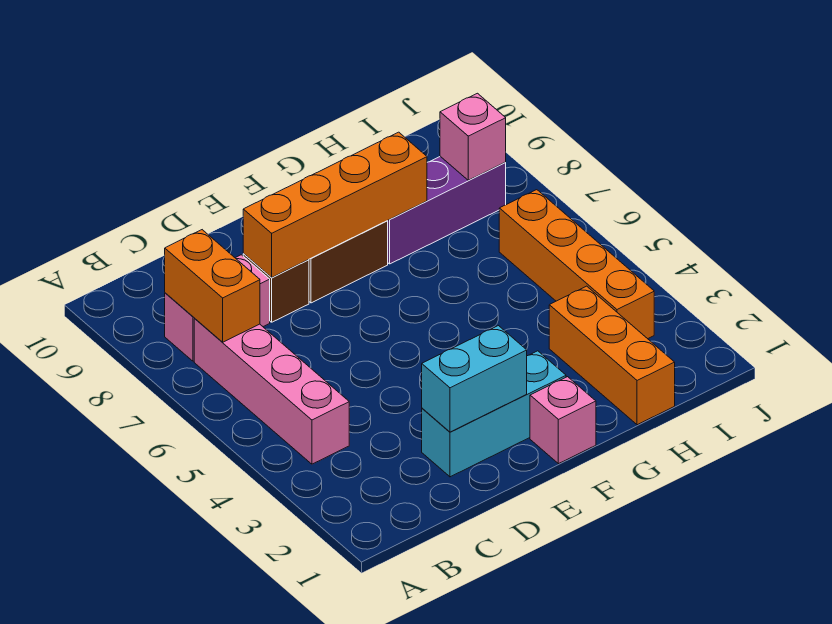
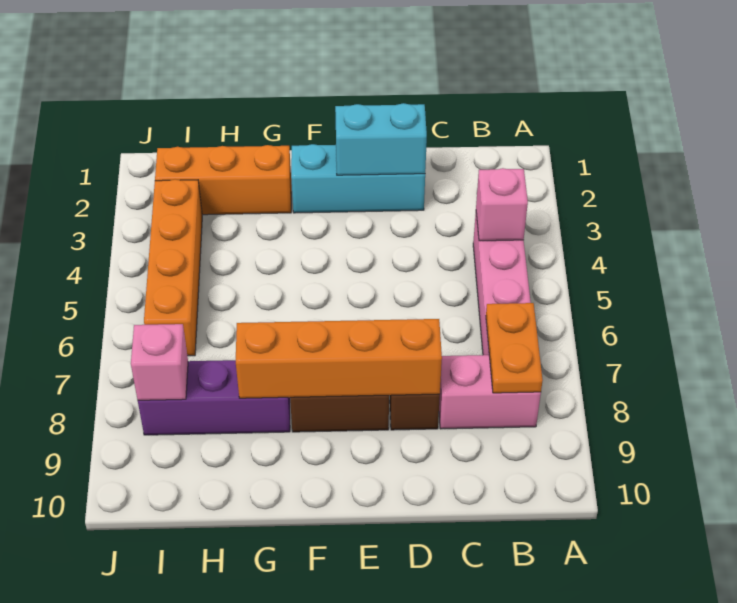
orange 1x2 brick [165,230,260,342] -> orange 1x2 plate [486,303,543,393]
pink 1x1 brick [530,377,596,464] -> pink 1x1 brick moved to [476,168,528,241]
orange 1x3 brick [549,286,675,425] -> orange 1x3 brick turned to [155,145,291,215]

